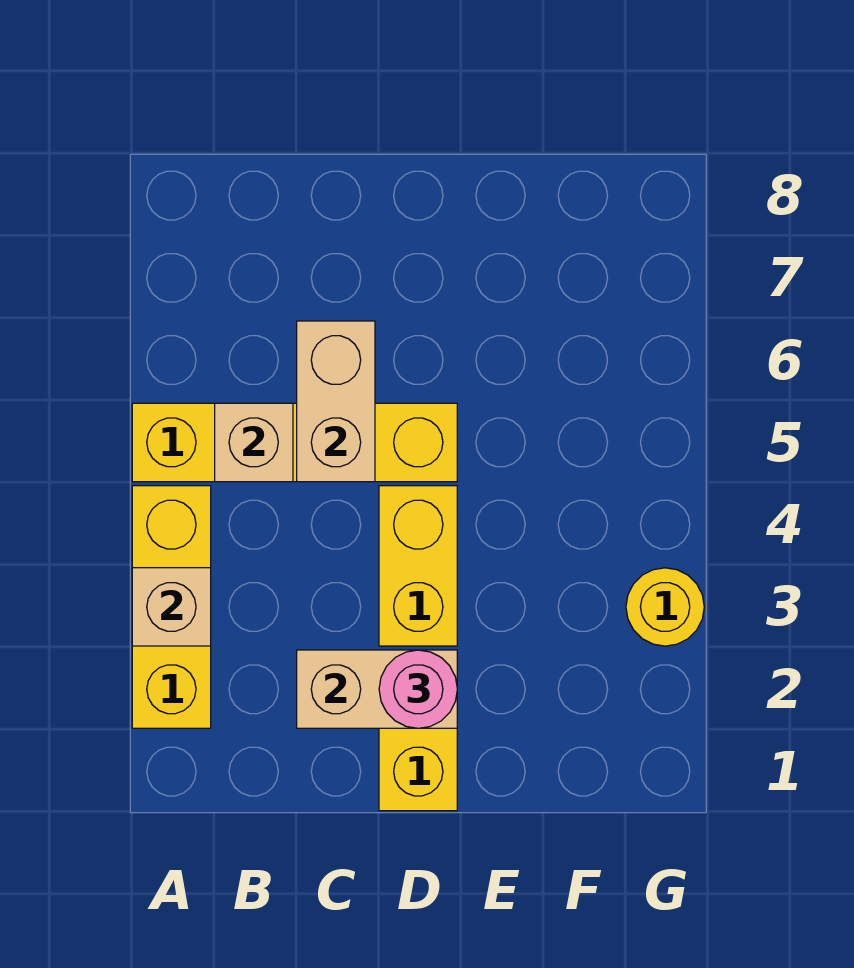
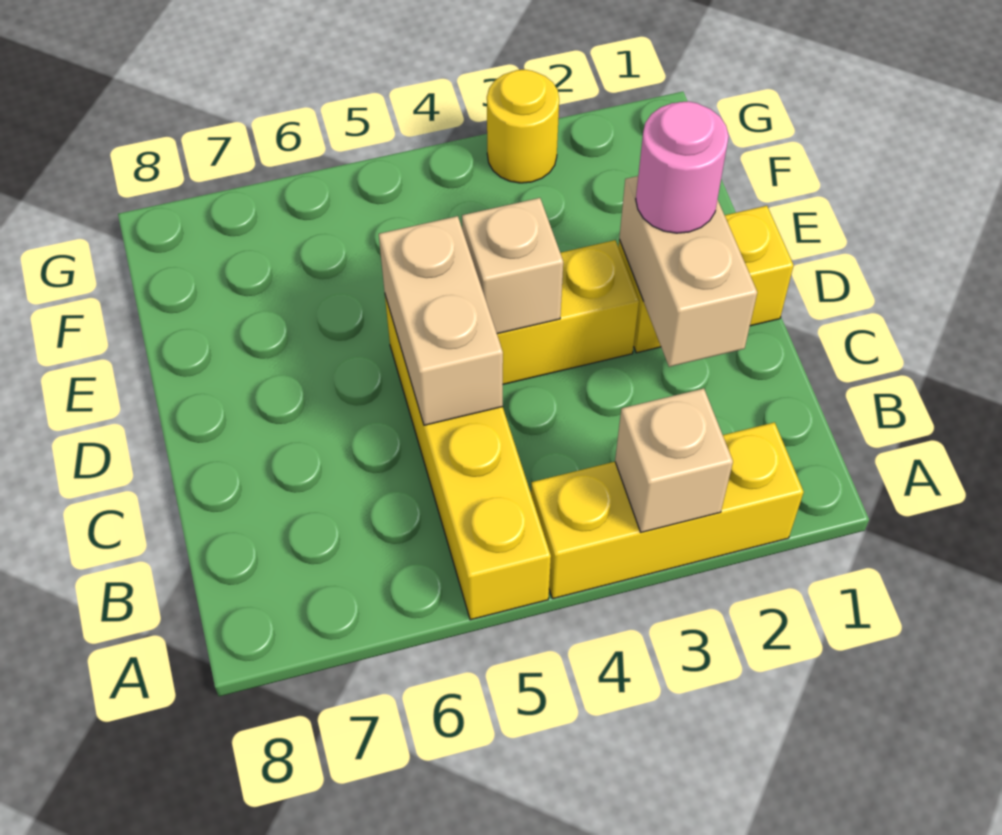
tan 1x1 brick [215,403,293,482] -> tan 1x1 brick moved to [462,198,563,334]
tan 1x2 brick [297,321,375,482] -> tan 1x2 brick turned to [379,216,503,425]

